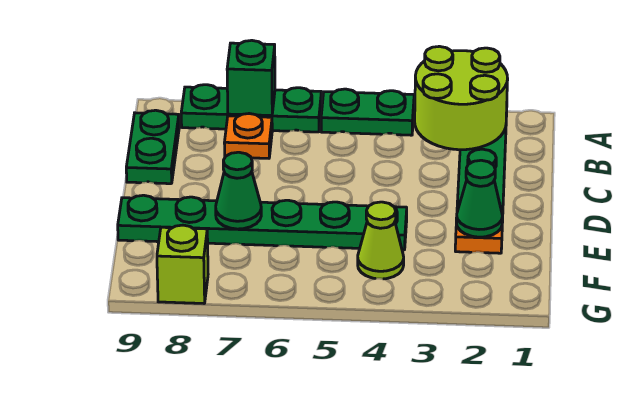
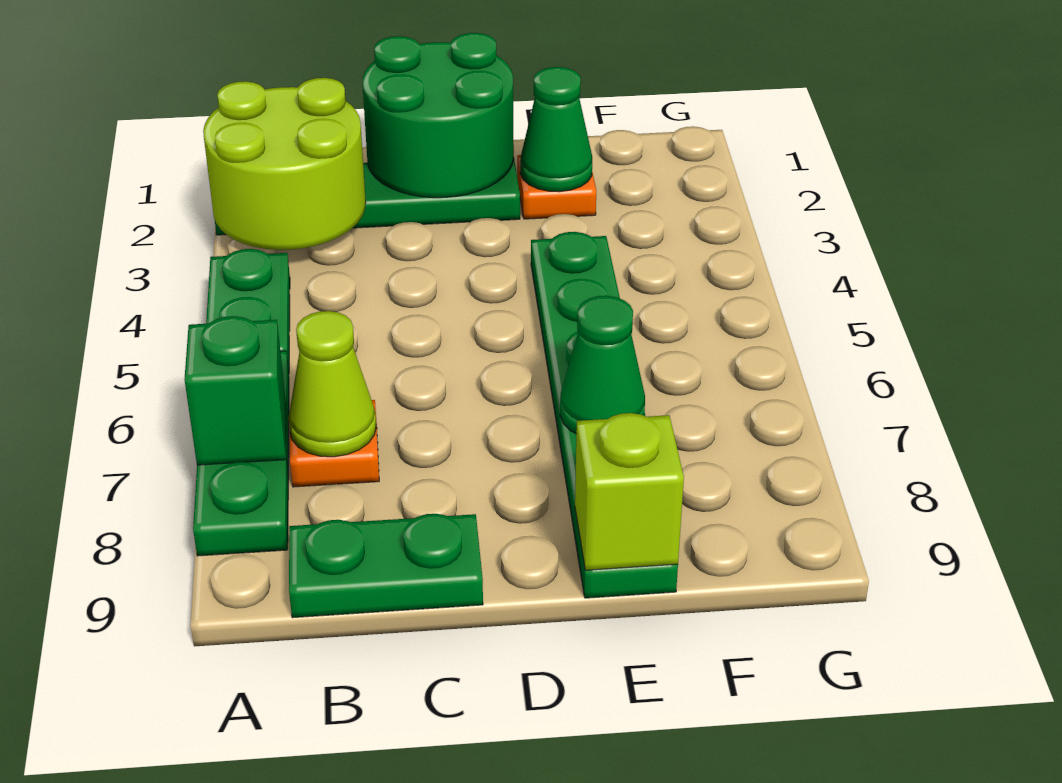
none -> green 2x2 round brick [362,33,514,198]
lime 1x1 cone [358,202,404,279] -> lime 1x1 cone moved to [289,311,376,457]
lime 1x1 brick [157,225,208,303] -> lime 1x1 brick moved to [575,413,684,570]

